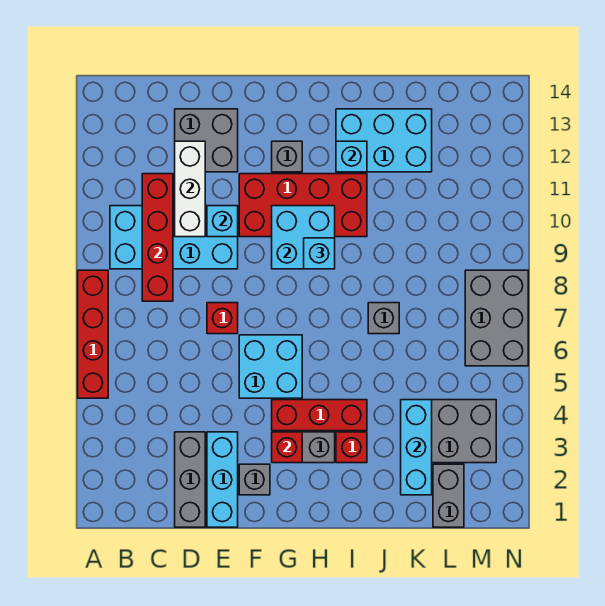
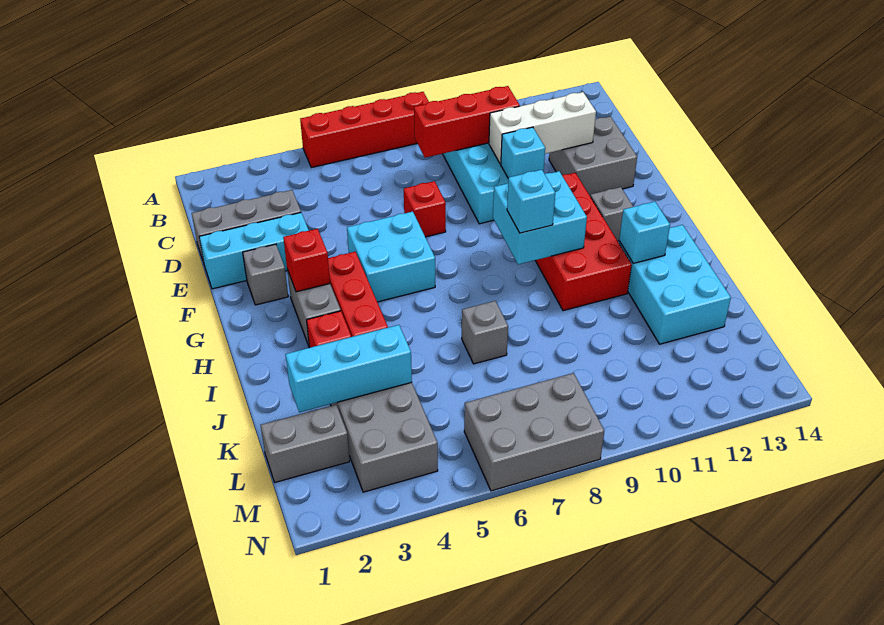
red 1x4 brick [142,174,173,301] -> red 1x3 brick [414,86,520,158]

